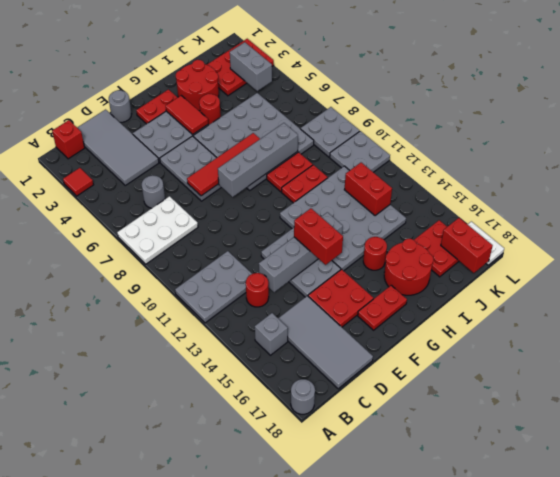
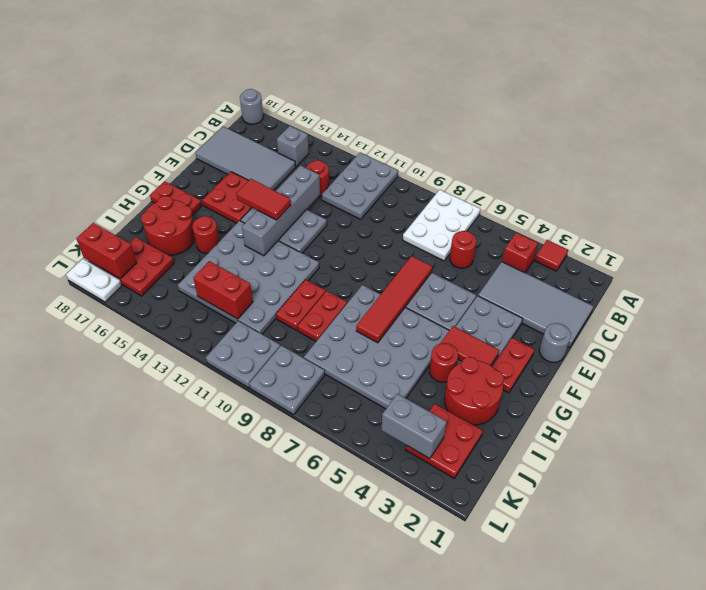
red 1x1 brick [52,120,85,159] -> red 1x1 brick moved to [502,233,538,273]
grey 1x1 round brick [142,176,165,208] -> red 1x1 round brick [450,231,476,268]
grey 1x4 brick [218,123,298,197] -> none
red 1x2 brick [294,208,343,265] -> red 1x2 tile [236,179,291,220]
red 1x2 plate [358,285,407,330] -> red 1x2 plate turned to [150,181,202,216]
red 2x3 plate [207,39,274,96] -> red 2x2 plate [406,404,483,478]

